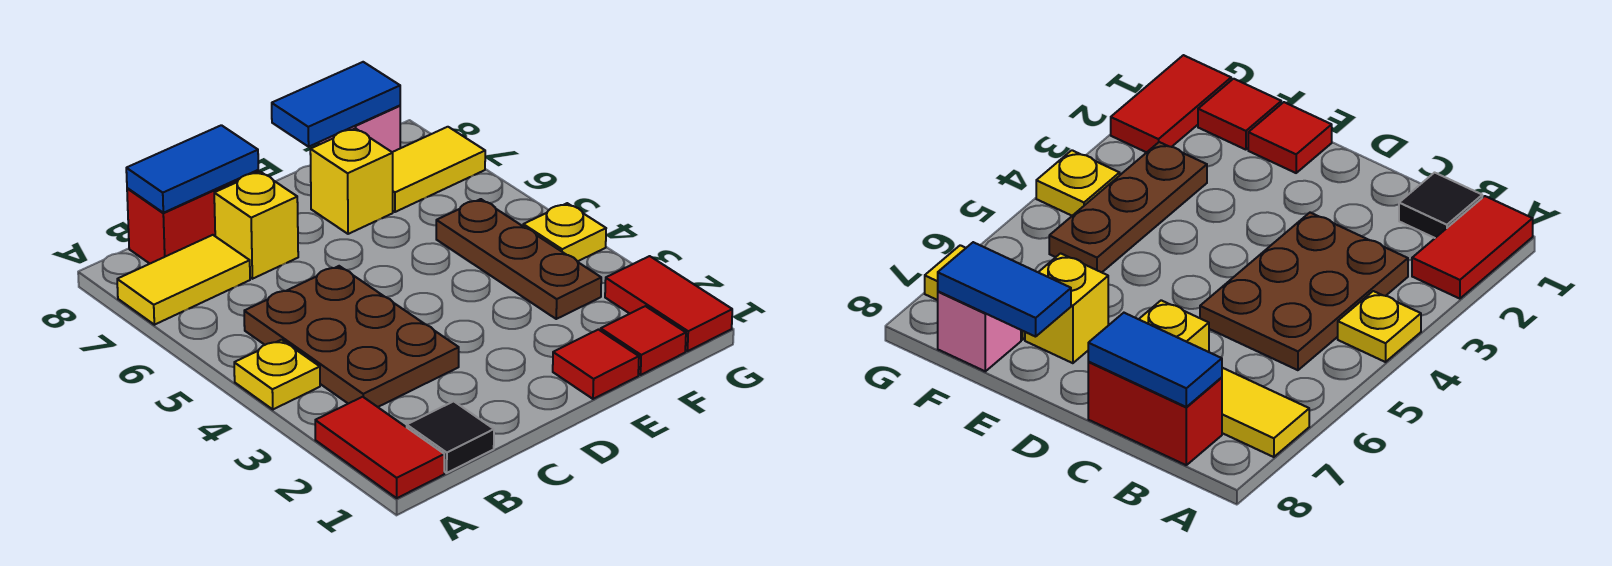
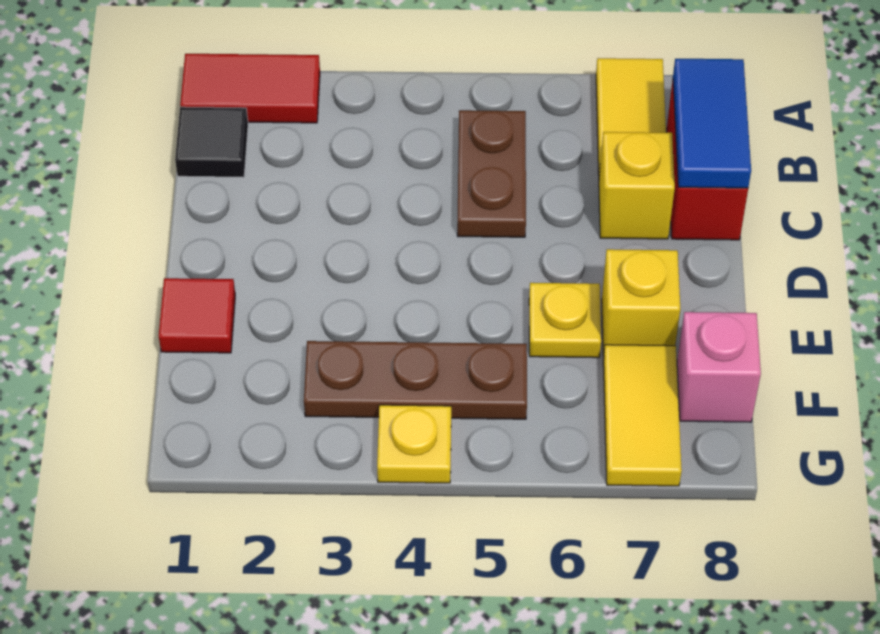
yellow 1x1 plate [234,340,320,409] -> yellow 1x1 plate moved to [529,283,601,358]
brown 2x3 plate [244,266,459,407] -> brown 1x2 plate [457,110,526,237]
blue 1x2 tile [272,62,400,147] -> none
red 1x1 tile [601,306,686,375] -> none
red 1x2 tile [605,256,732,351] -> none

